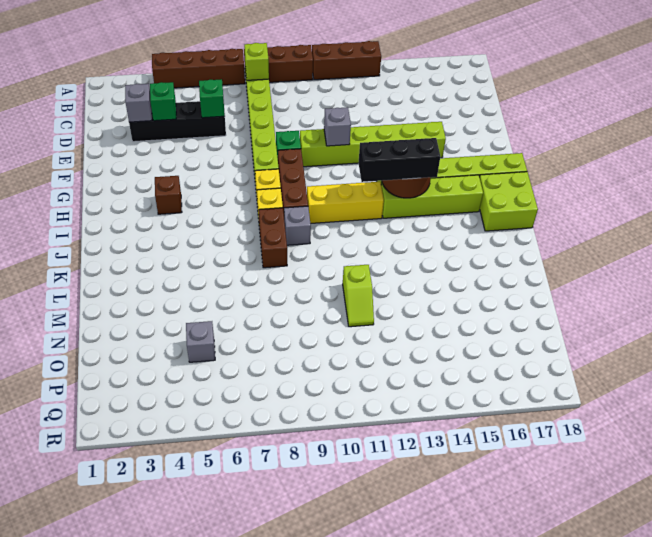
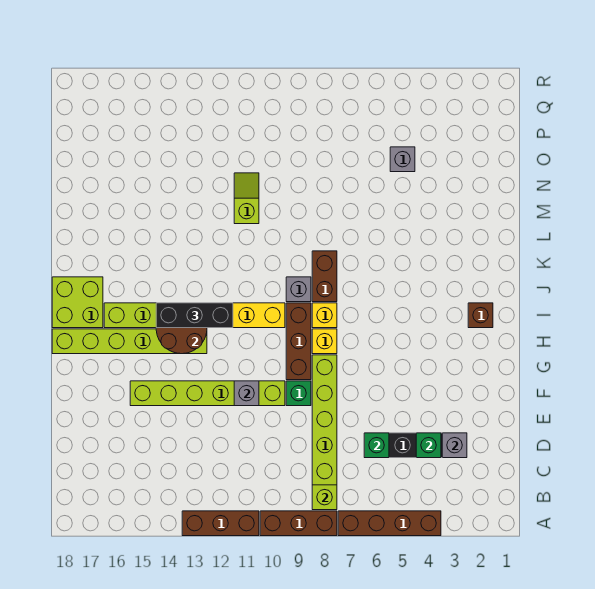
brown 1x1 brick [155,176,182,214] -> brown 1x1 brick moved to [468,303,493,328]

